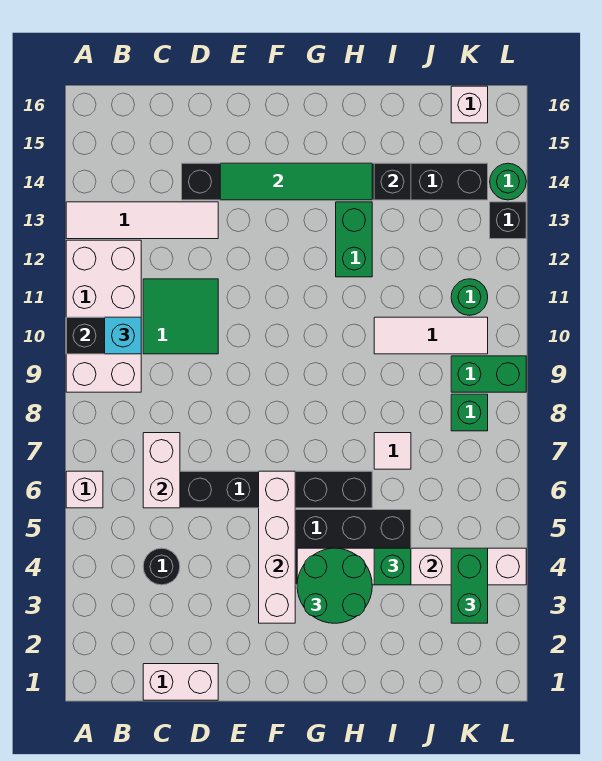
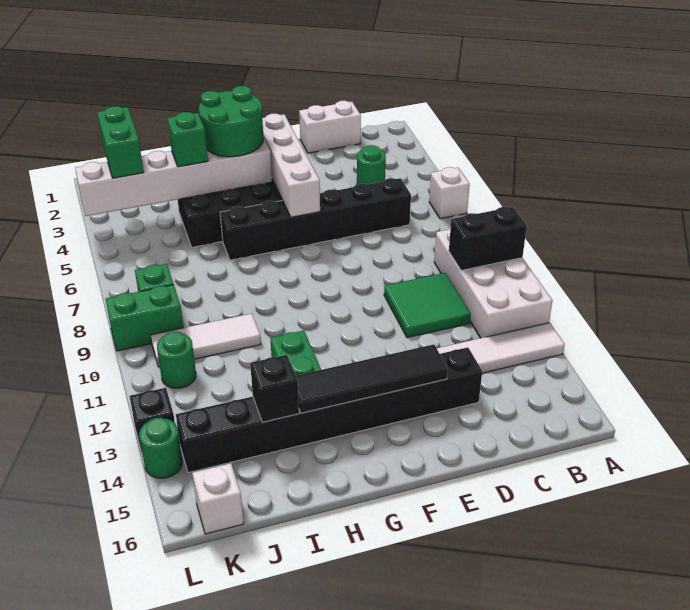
cyan 1x1 brick [105,317,141,354] -> none
black 1x1 round brick [143,548,180,585] -> green 1x1 round brick [357,145,386,185]
white 1x2 brick [143,433,180,508] -> none
green 1x4 tile [220,163,372,200] -> black 1x4 tile [296,344,448,413]
white 1x1 tile [374,433,411,469] -> none

